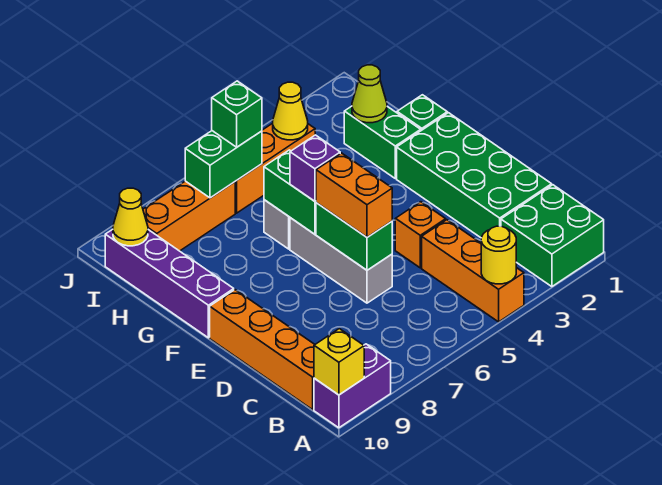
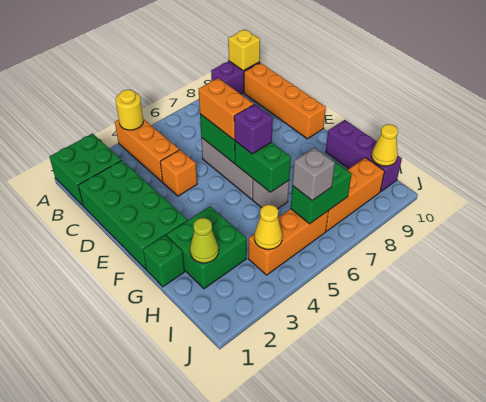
purple 1x4 brick [105,229,234,338] -> purple 1x3 brick [326,120,402,192]
green 1x2 brick [344,106,421,178] -> green 2x2 brick [167,206,247,289]
green 1x1 brick [212,81,262,147] -> grey 1x1 brick [292,148,335,201]

